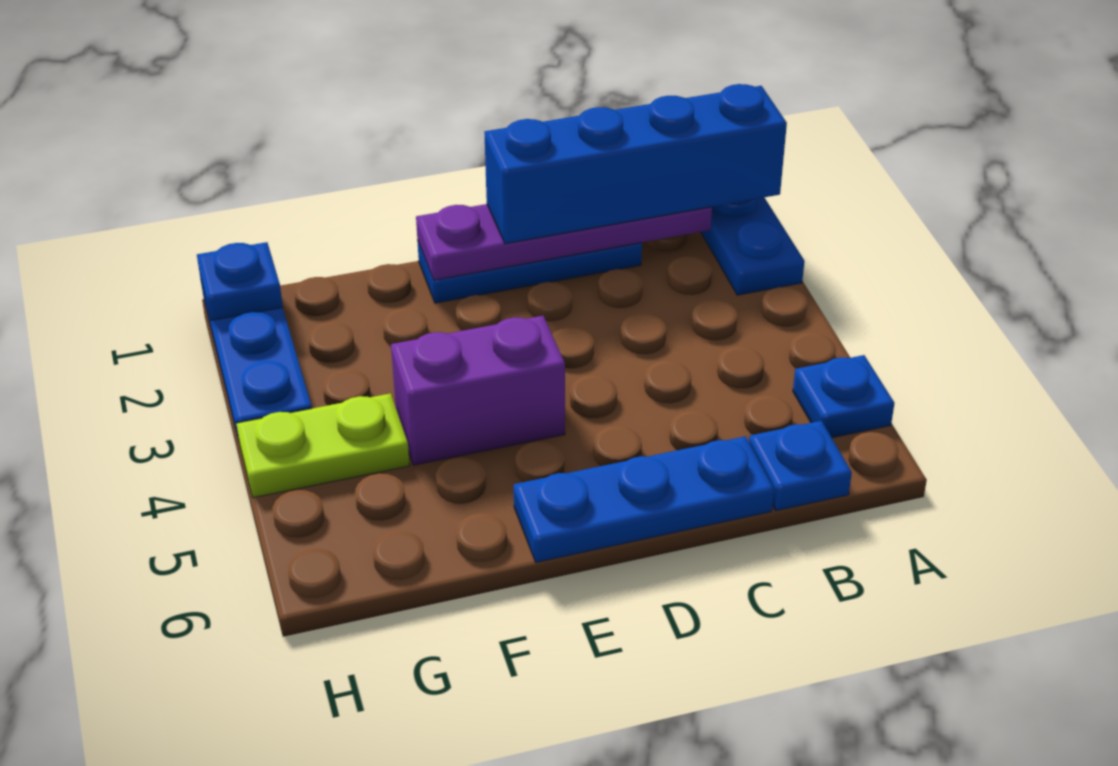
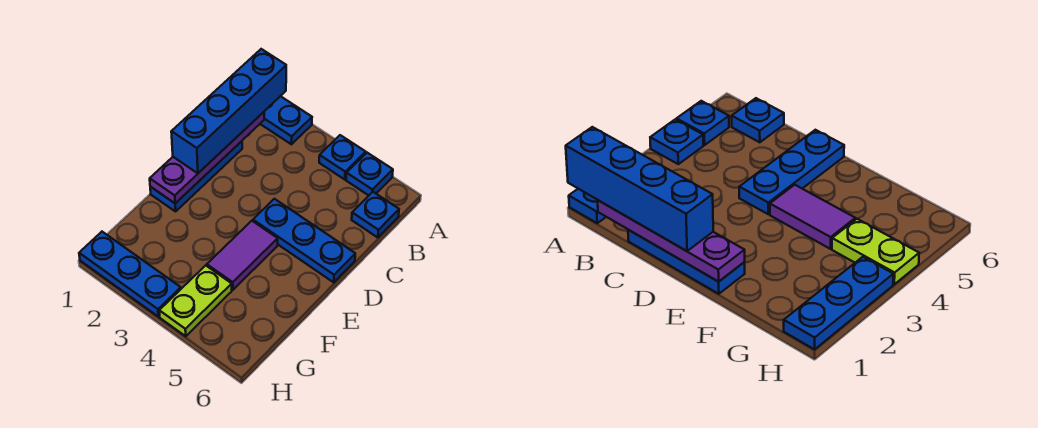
blue 1x3 plate [514,436,774,563] -> blue 1x3 plate turned to [253,199,355,282]
purple 1x2 brick [391,316,565,465] -> purple 1x2 tile [207,221,278,290]
blue 1x1 plate [197,242,283,320] -> blue 1x1 plate moved to [319,135,366,180]

